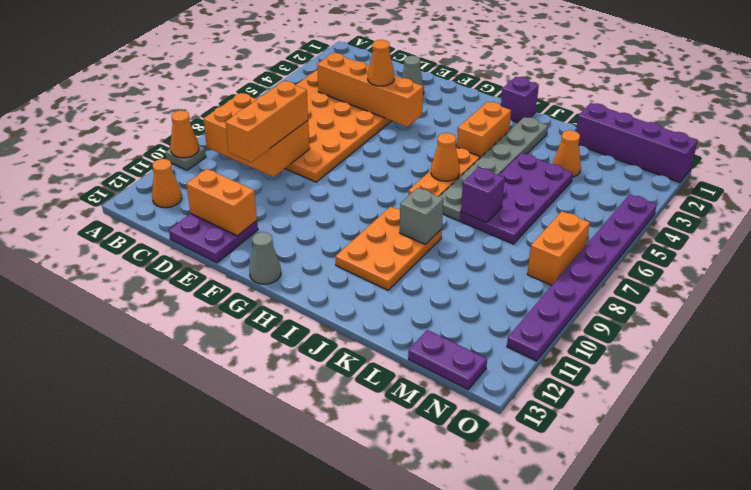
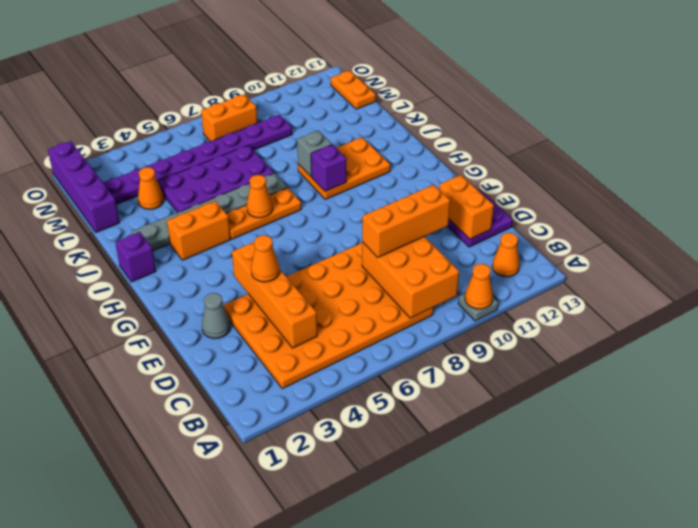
grey 1x1 cone [249,232,281,284] -> none
purple 1x1 brick [461,167,505,223] -> purple 1x1 brick moved to [311,145,346,191]
purple 1x2 plate [408,330,487,389] -> orange 1x2 plate [331,71,376,109]
purple 1x8 plate [507,194,657,361] -> purple 1x8 plate moved to [103,115,292,204]

